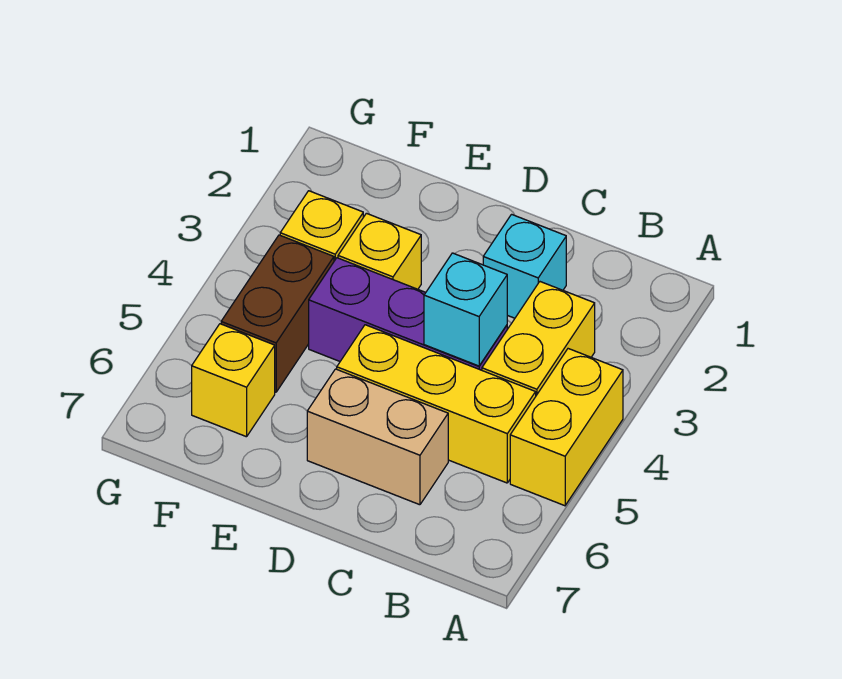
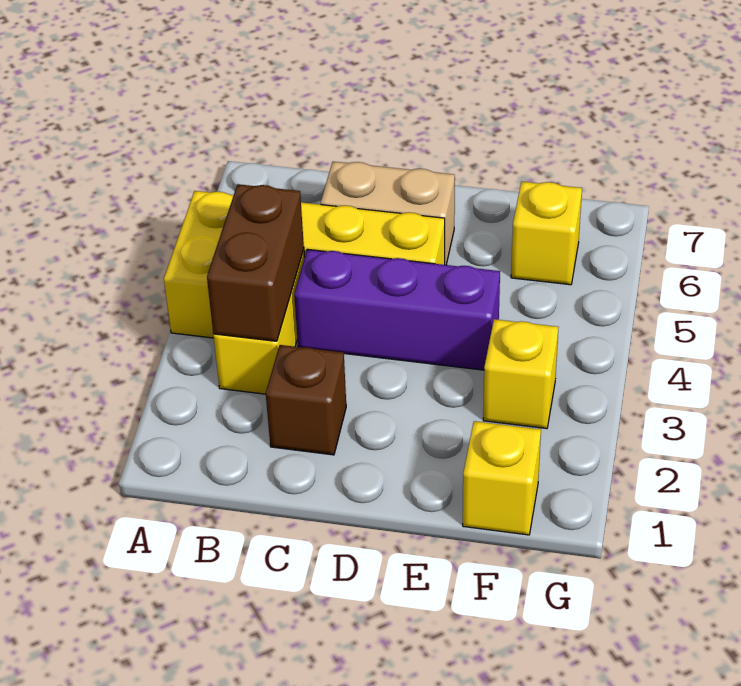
cyan 1x1 brick [483,214,566,318] -> brown 1x1 brick [266,345,346,455]
cyan 1x1 brick [424,253,507,366] -> none
yellow 1x1 brick [338,213,421,289] -> yellow 1x1 brick moved to [463,421,541,535]
brown 1x2 brick [221,235,334,392] -> brown 1x2 brick moved to [207,184,304,341]

